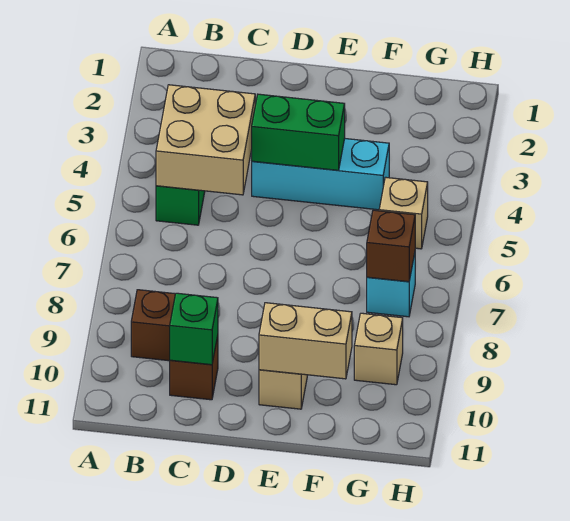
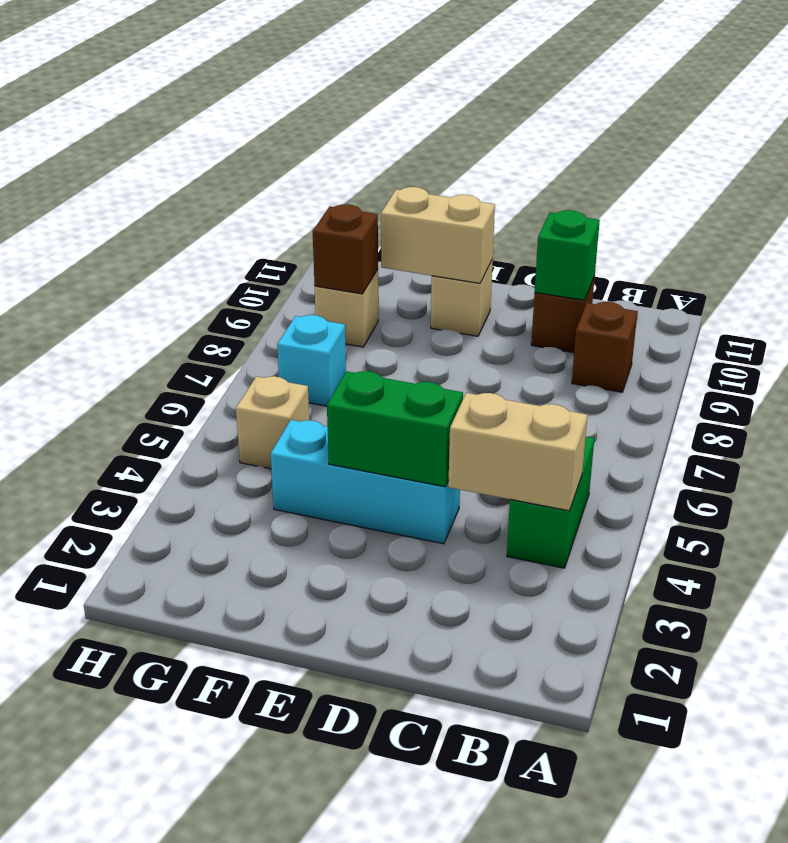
tan 2x2 brick [156,85,255,195] -> tan 1x2 brick [448,393,587,511]
brown 1x1 brick [367,210,415,282] -> brown 1x1 brick moved to [313,204,378,294]

